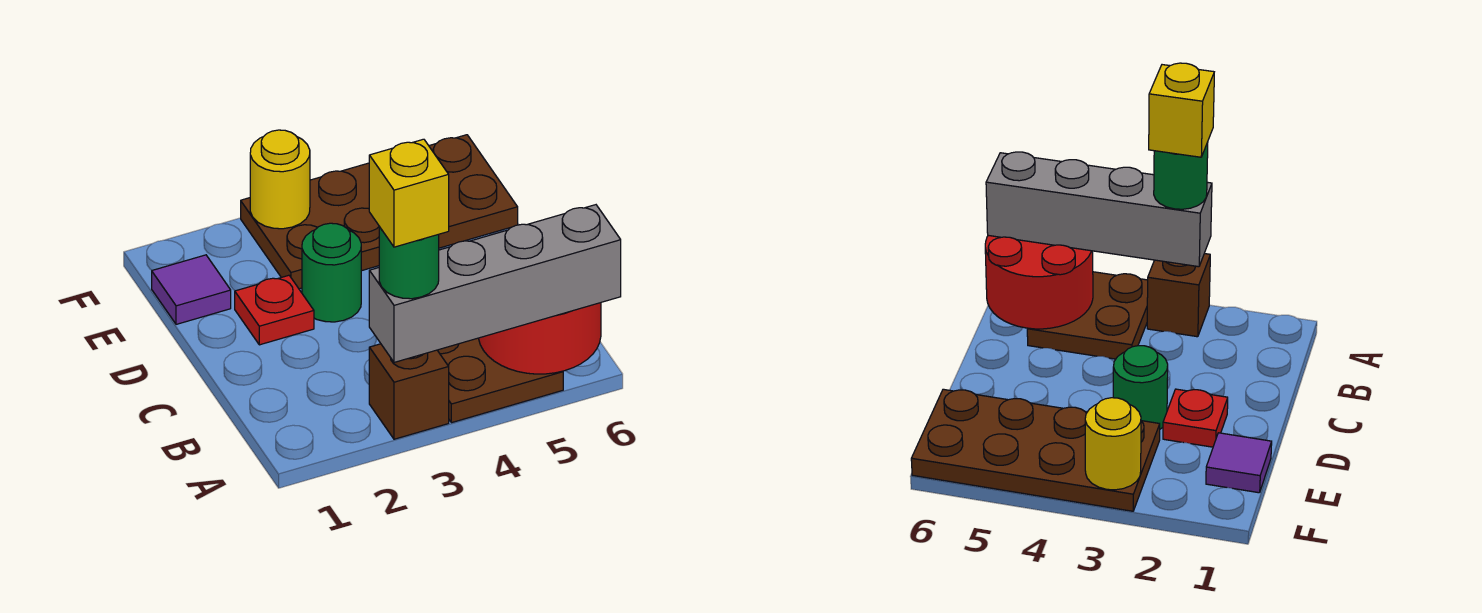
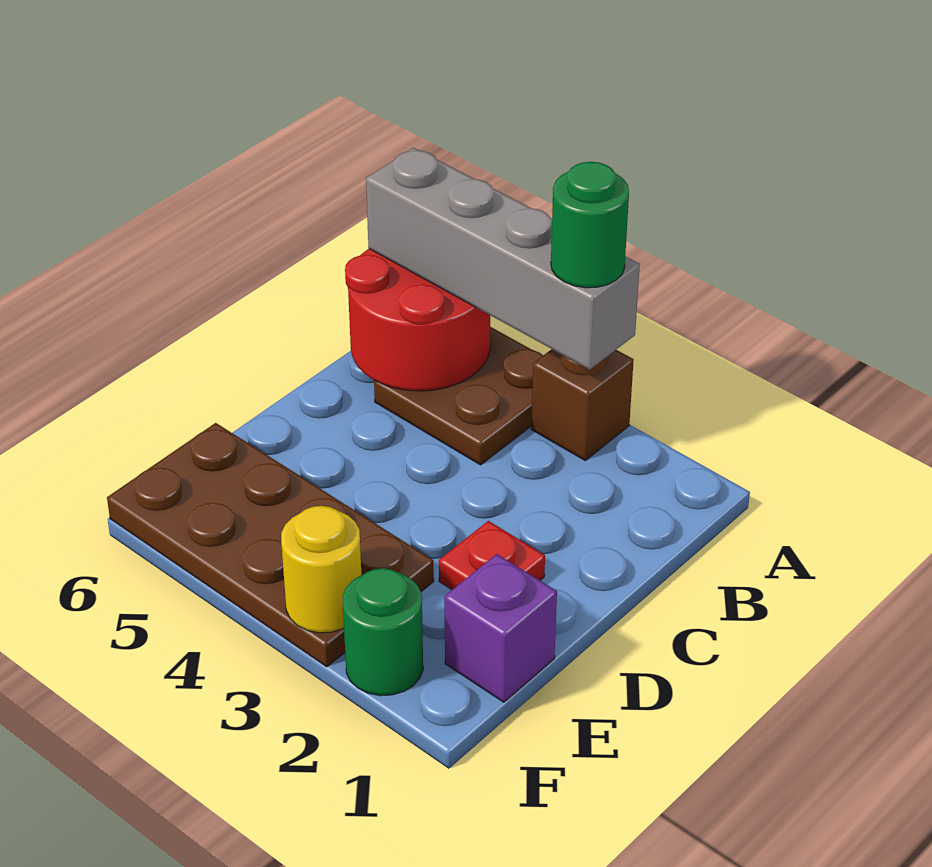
yellow 1x1 brick [369,139,449,247] -> none
green 1x1 round brick [302,223,361,322] -> green 1x1 round brick moved to [343,568,423,696]
purple 1x1 tile [152,255,231,324] -> purple 1x1 brick [444,554,557,702]

